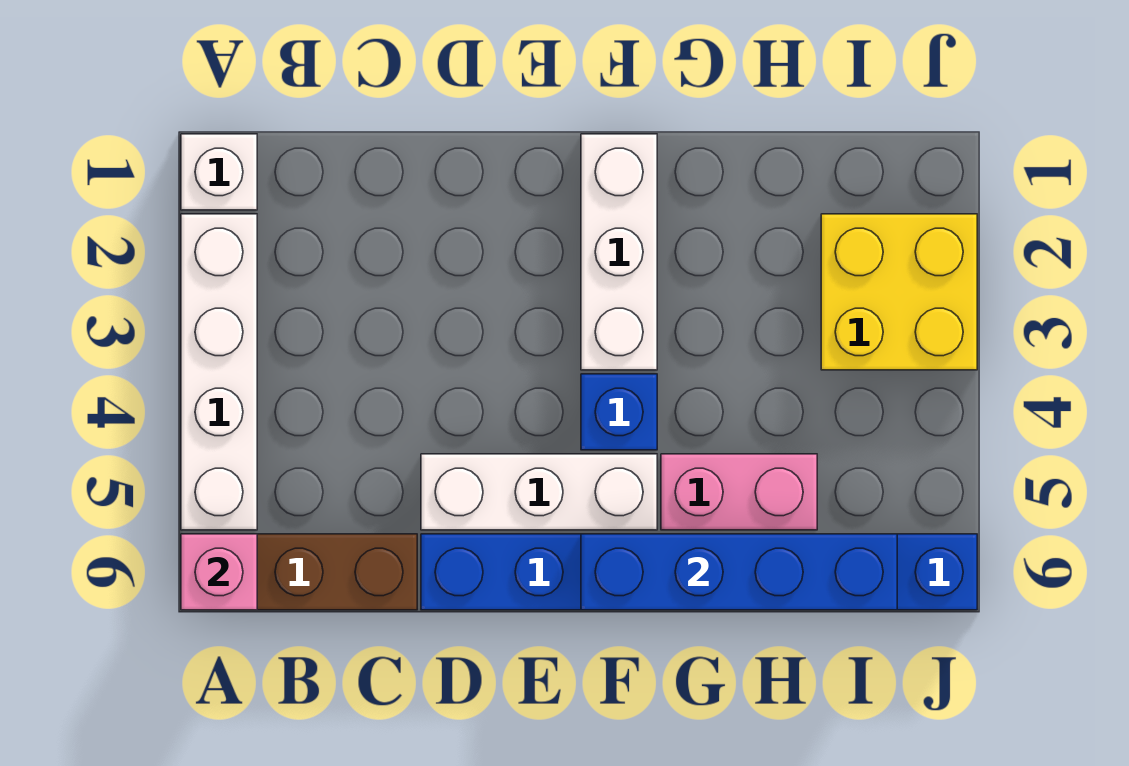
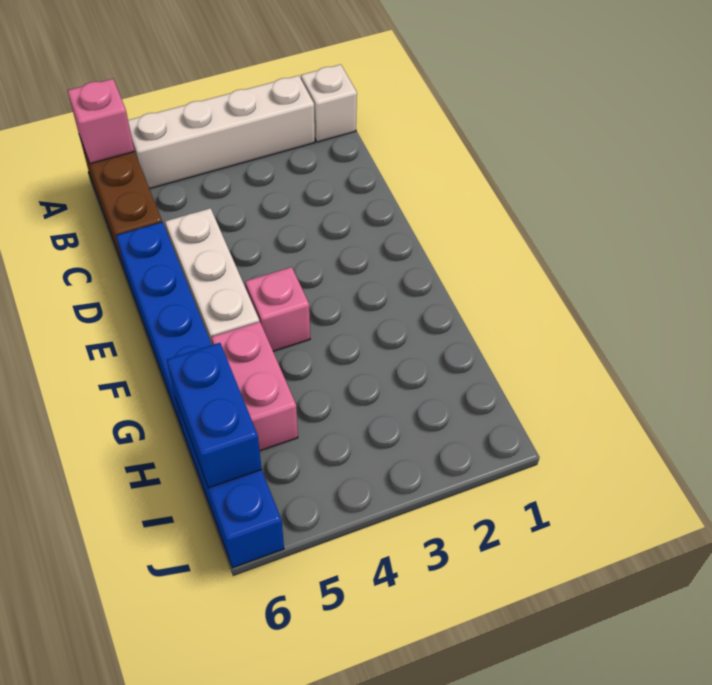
white 1x3 brick [581,134,657,370] -> none
blue 1x1 brick [581,374,657,450] -> pink 1x1 brick [245,267,310,351]
blue 1x4 brick [581,534,897,610] -> blue 1x2 brick [167,343,262,488]
yellow 2x2 brick [821,214,977,370] -> none

